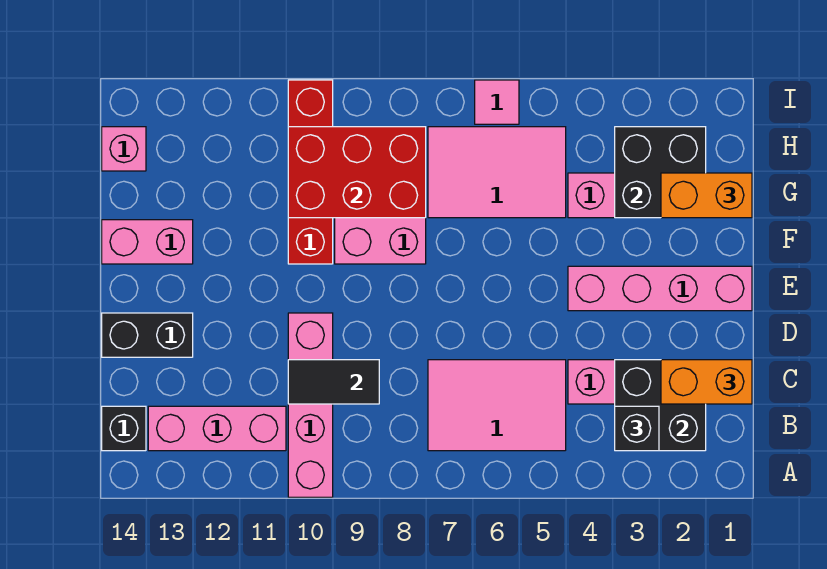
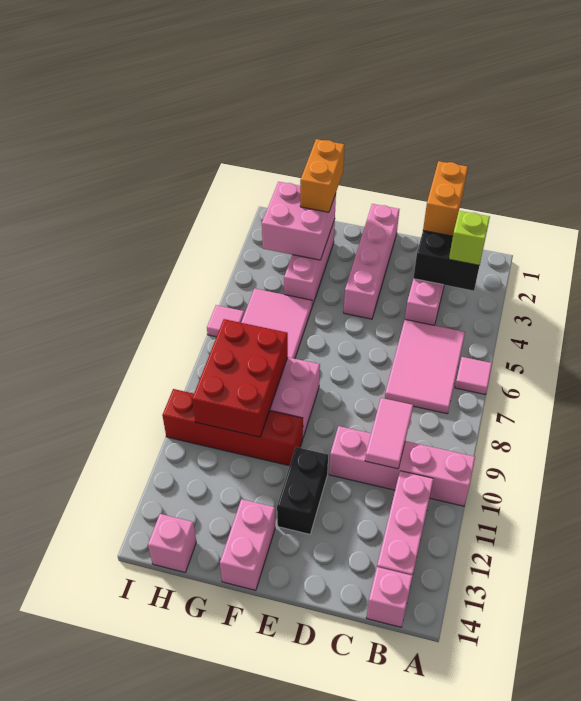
none -> pink 1x1 tile [455,357,492,394]
black 1x1 brick [615,406,659,451] -> lime 1x1 brick [449,211,490,265]
black 1x1 brick [102,406,146,451] -> pink 1x1 brick [366,567,413,627]
black 1x2 tile [288,360,379,404] -> pink 1x2 tile [365,398,413,469]
black 1x2 brick [102,313,193,357] -> black 1x2 brick moved to [277,447,328,534]
black 2x2 brick [615,127,706,218] -> pink 2x2 brick [262,182,336,260]

